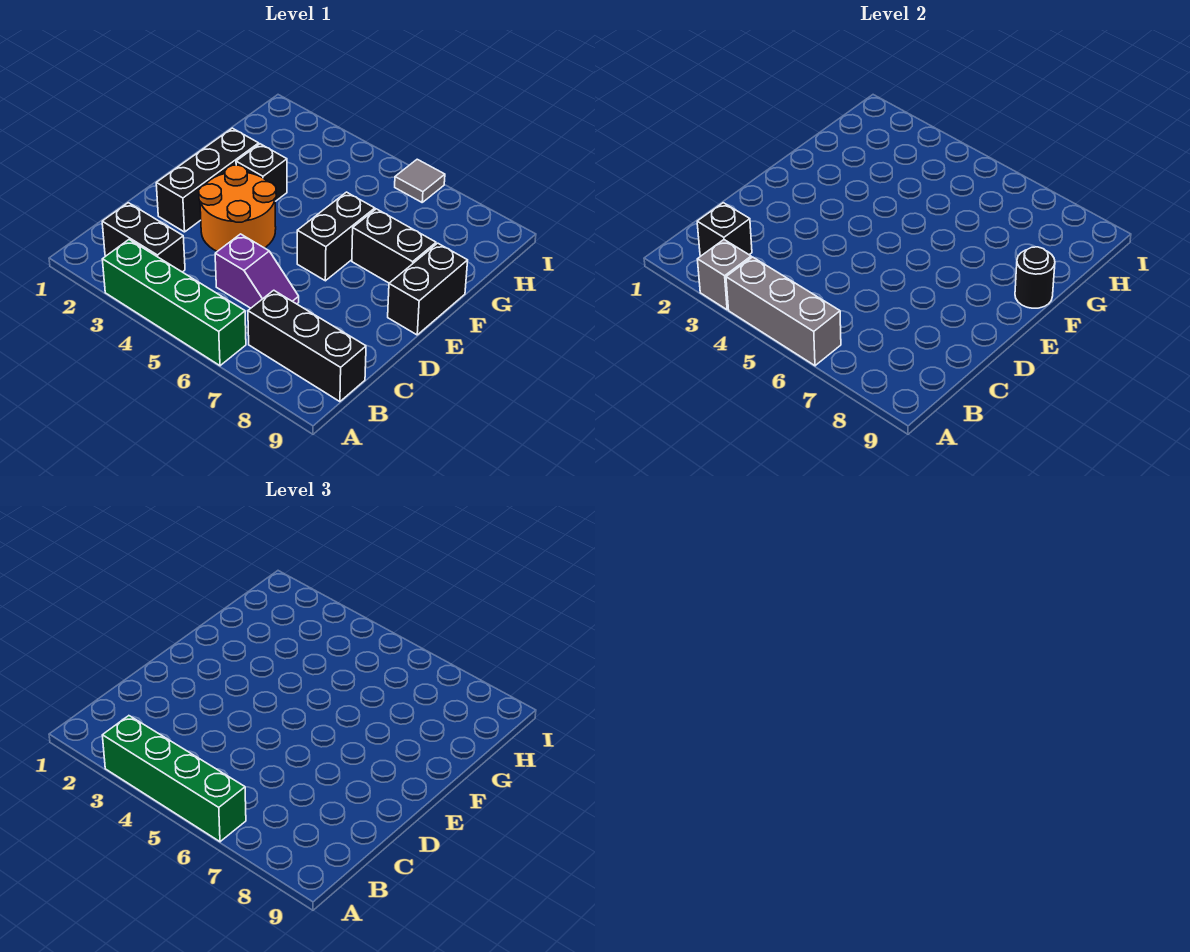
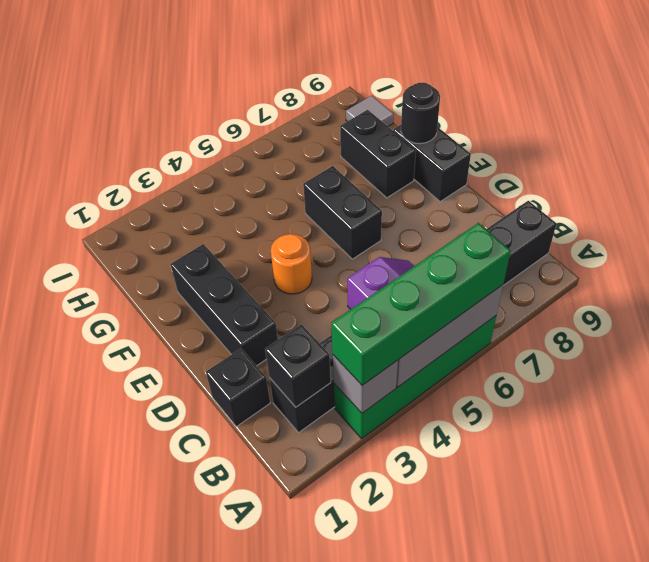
orange 2x2 round brick [199,165,276,251] -> orange 1x1 round brick [271,234,312,294]
black 1x1 brick [236,144,287,201] -> black 1x1 brick moved to [206,349,270,427]
black 1x2 brick [352,209,436,283] -> black 1x2 brick turned to [340,110,416,198]
grey 1x1 tile [395,159,445,202] -> grey 1x1 tile moved to [346,96,394,126]

